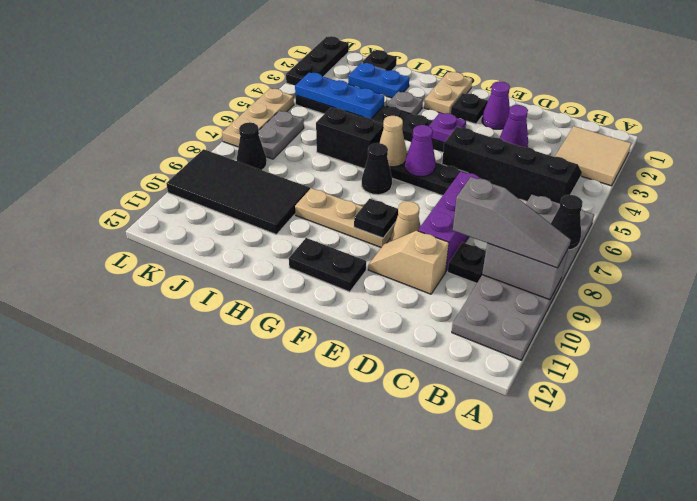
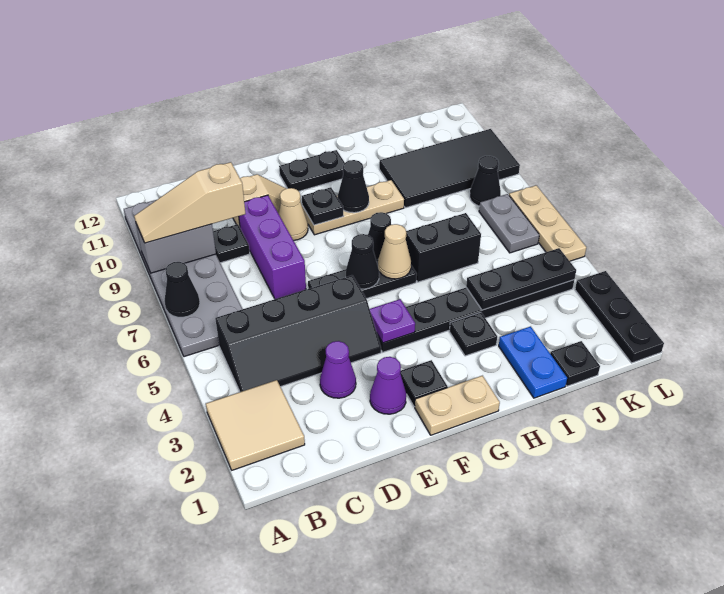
grey 1x3 slope [453,177,571,268] -> tan 1x3 slope [134,162,245,243]
purple 1x1 cone [405,125,436,177] -> black 1x1 cone [346,234,379,289]
tan 1x2 plate [424,72,472,114] -> tan 1x2 plate turned to [415,376,500,435]
none -> black 1x1 cone [338,160,369,213]
grey 1x1 plate [386,92,423,115] -> black 1x1 plate [449,312,497,356]
blue 1x2 plate [348,63,409,98] -> blue 1x2 plate turned to [499,326,567,398]
blue 1x3 plate [295,72,384,119] -> black 1x3 plate [466,248,576,310]

